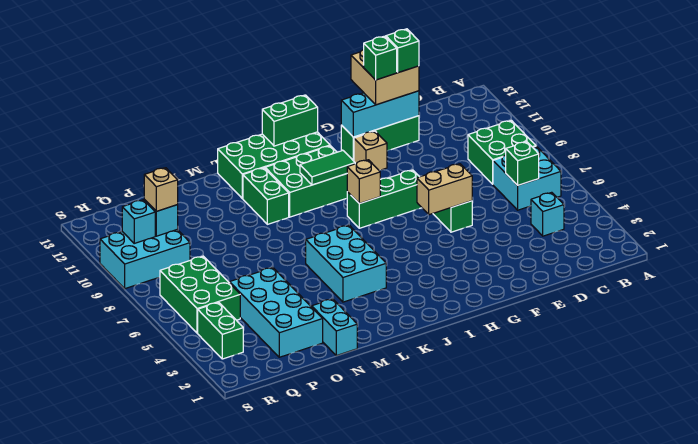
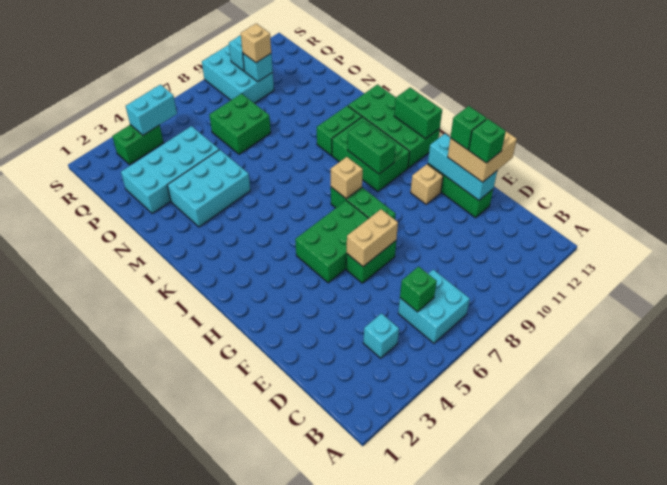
green 2x2 brick [468,120,536,184] -> green 2x2 brick moved to [209,94,271,154]
tan 1x2 brick [417,164,472,215] -> tan 1x2 brick turned to [347,209,398,267]
green 1x2 tile [300,151,355,185] -> green 1x2 brick [348,121,395,174]
cyan 2x3 brick [306,225,386,302] -> cyan 2x3 brick moved to [167,150,250,227]
cyan 1x2 brick [312,299,357,356] -> cyan 1x2 brick moved to [126,85,177,135]
green 2x3 brick [160,256,240,333] -> green 2x3 brick moved to [295,200,369,283]

